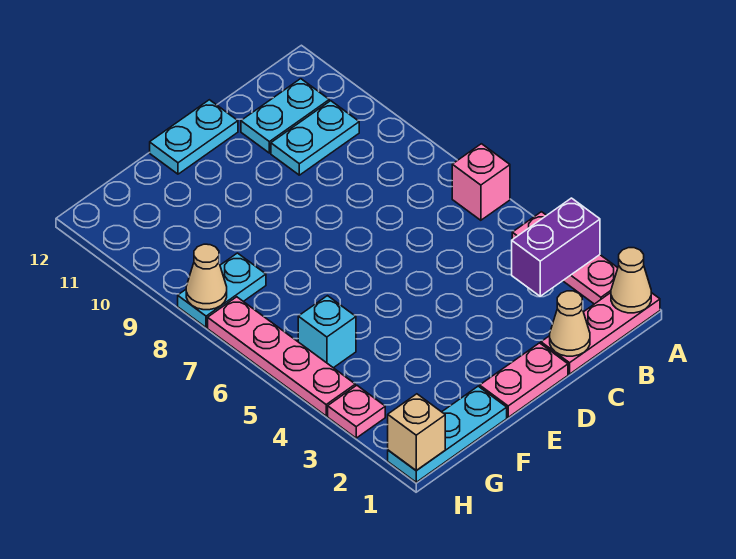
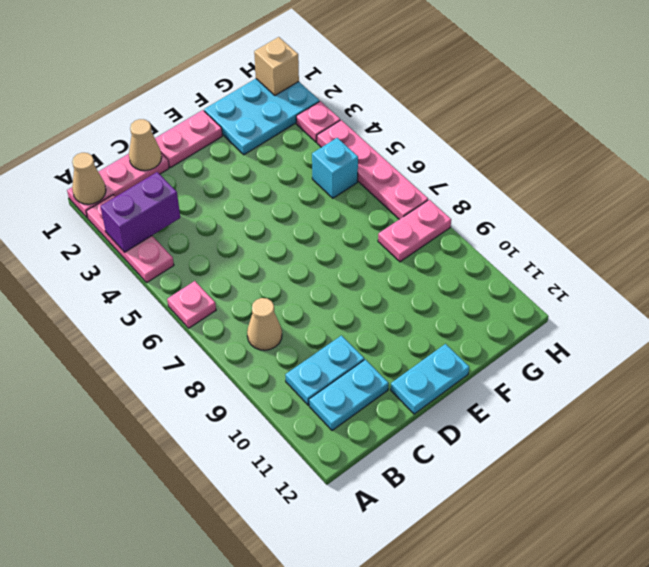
pink 1x1 brick [452,144,510,220] -> pink 1x1 plate [167,281,216,328]
cyan 1x3 plate [388,386,507,482] -> cyan 2x3 plate [204,79,319,155]
cyan 1x2 plate [178,253,266,328] -> pink 1x2 plate [378,200,451,262]
tan 1x1 cone [186,244,227,310] -> tan 1x1 cone moved to [247,298,282,350]

